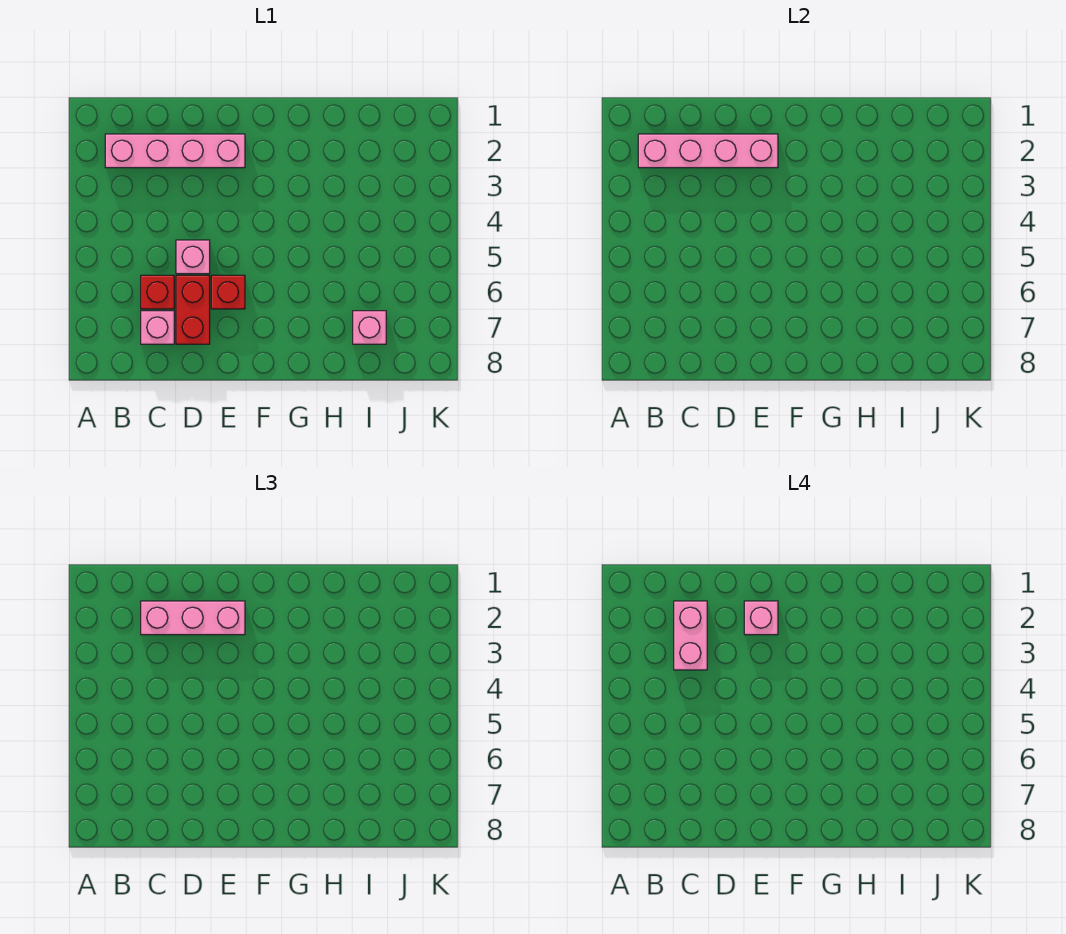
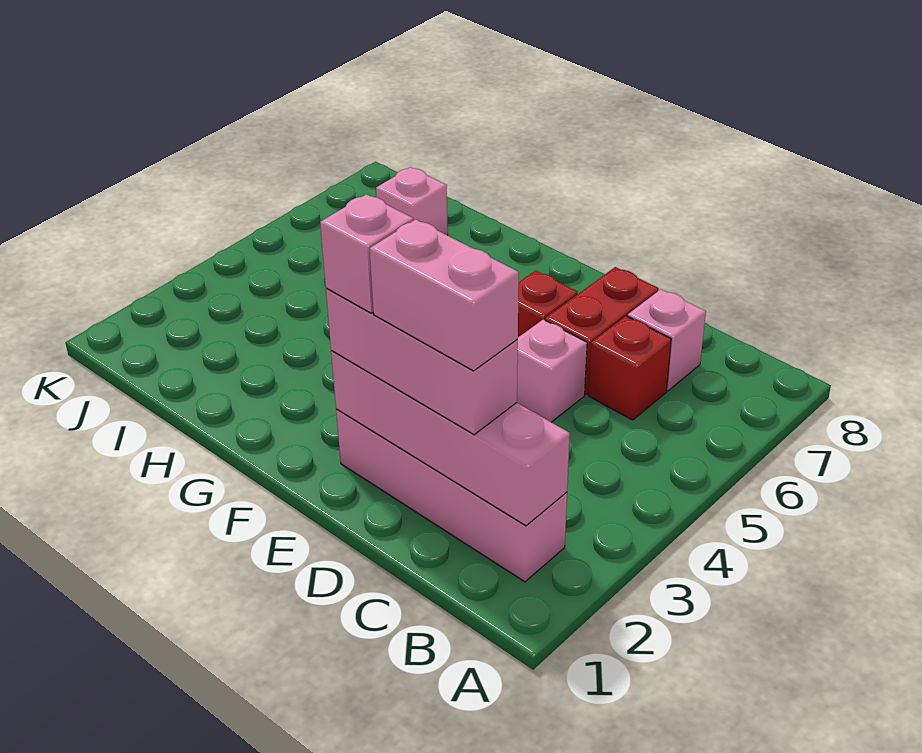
pink 1x2 brick [674,601,707,670] -> pink 1x2 brick turned to [369,219,519,371]

